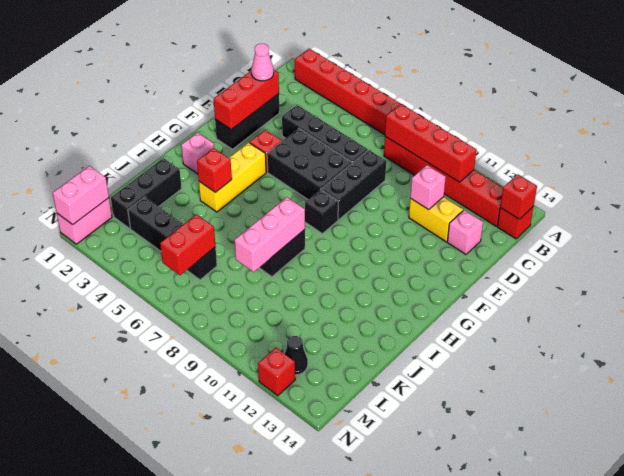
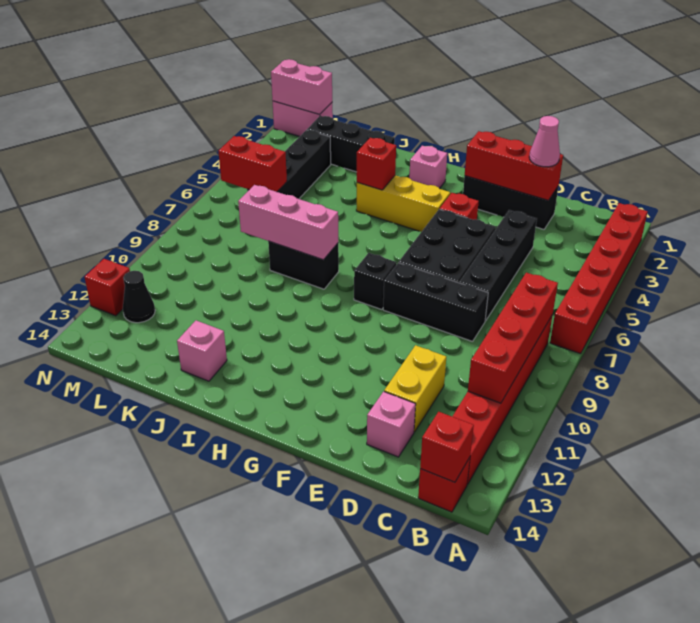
pink 1x1 brick [410,165,446,210] -> pink 1x1 brick moved to [177,320,227,381]

